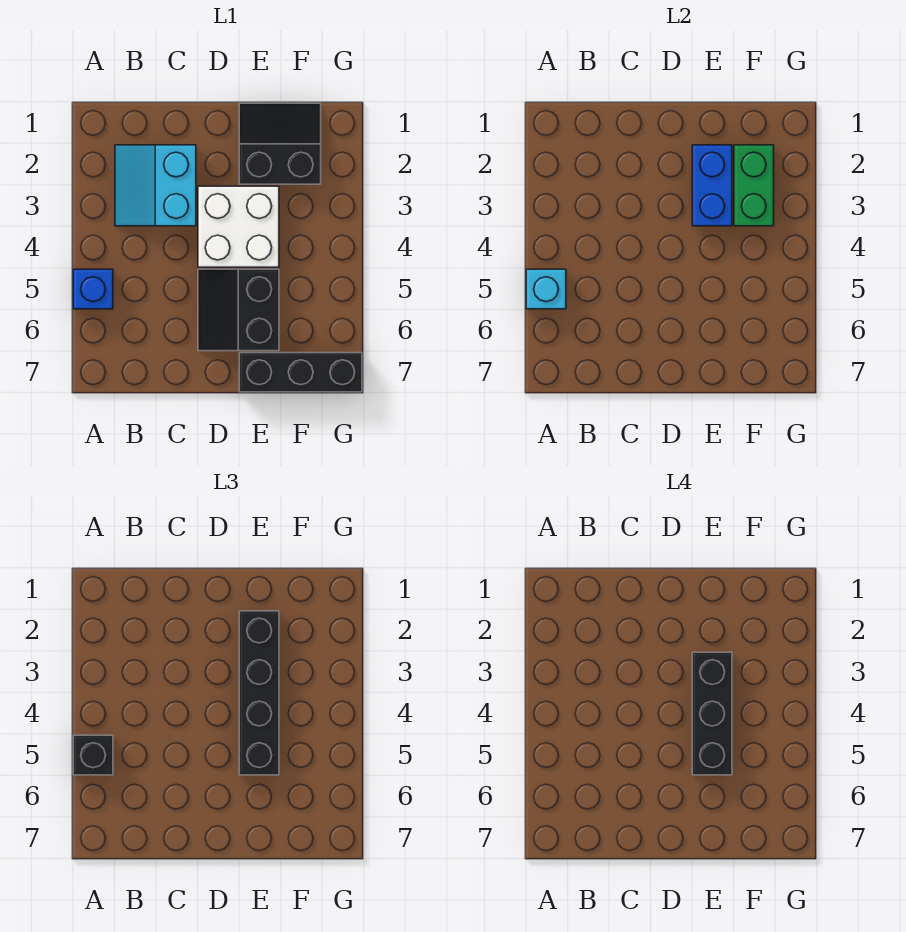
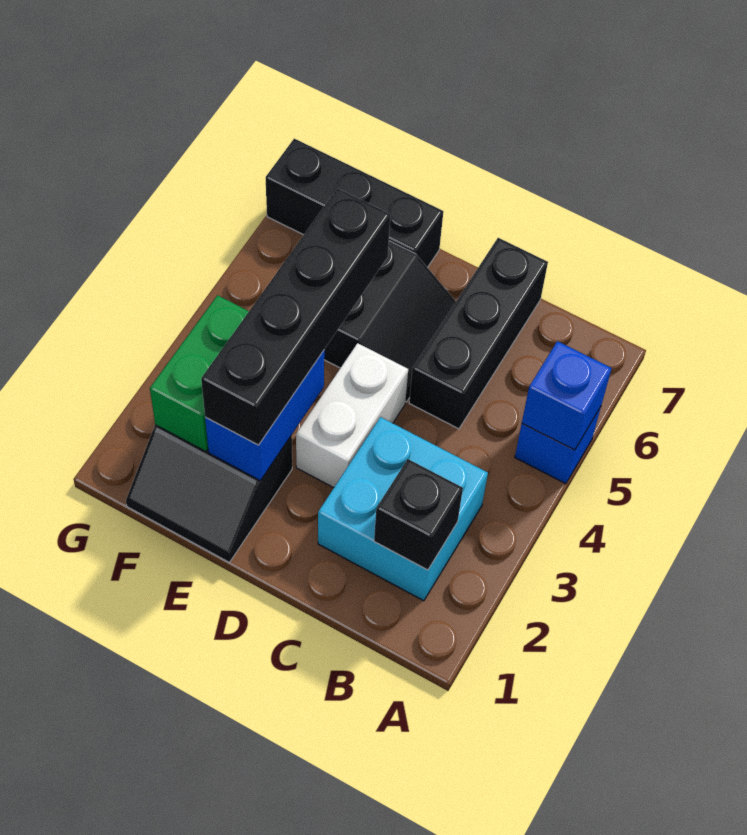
cyan 1x1 brick [526,269,566,309] -> blue 1x1 brick [522,341,611,450]
black 1x1 brick [73,735,113,775] -> black 1x1 brick moved to [374,459,463,570]
cyan 2x2 slope [115,145,196,226] -> cyan 2x2 brick [318,417,488,601]
white 2x2 brick [198,186,279,267] -> white 1x2 brick [296,343,408,488]
black 1x3 brick [692,652,732,775] -> black 1x3 brick moved to [409,238,548,429]

